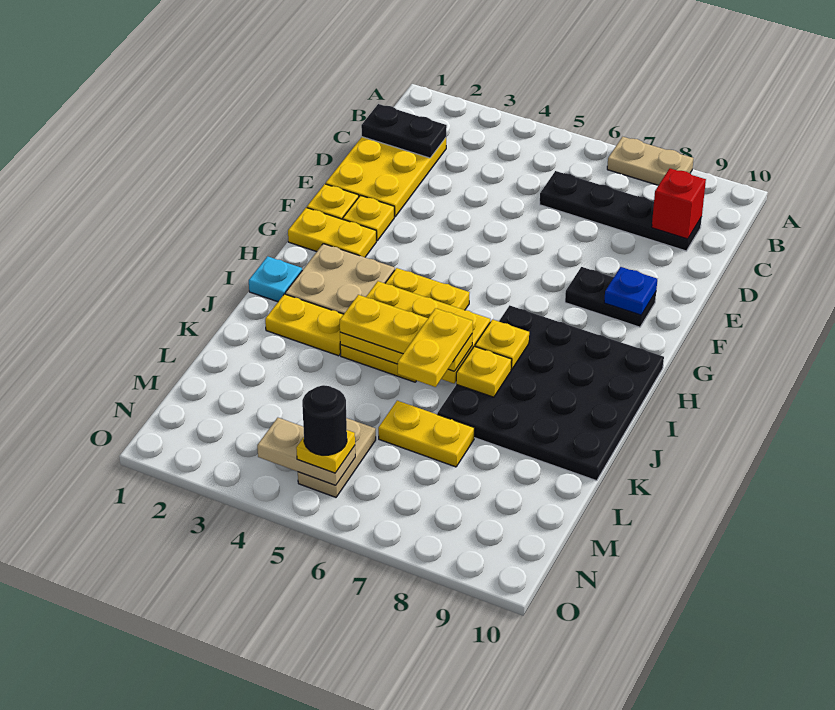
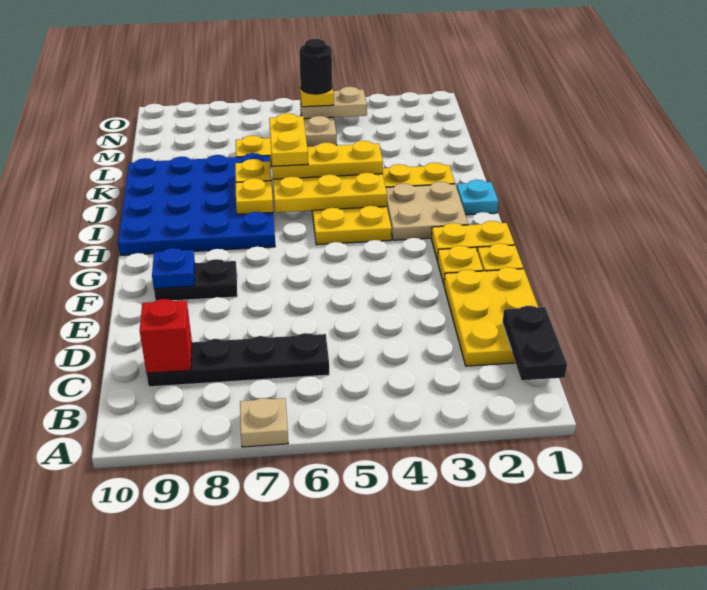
tan 1x2 plate [607,137,694,185] -> tan 1x1 plate [240,398,288,447]
black 1x2 plate [361,104,447,158] -> black 1x2 plate turned to [503,306,567,380]
black 4x4 plate [437,305,664,481] -> blue 4x4 plate [118,153,275,256]

